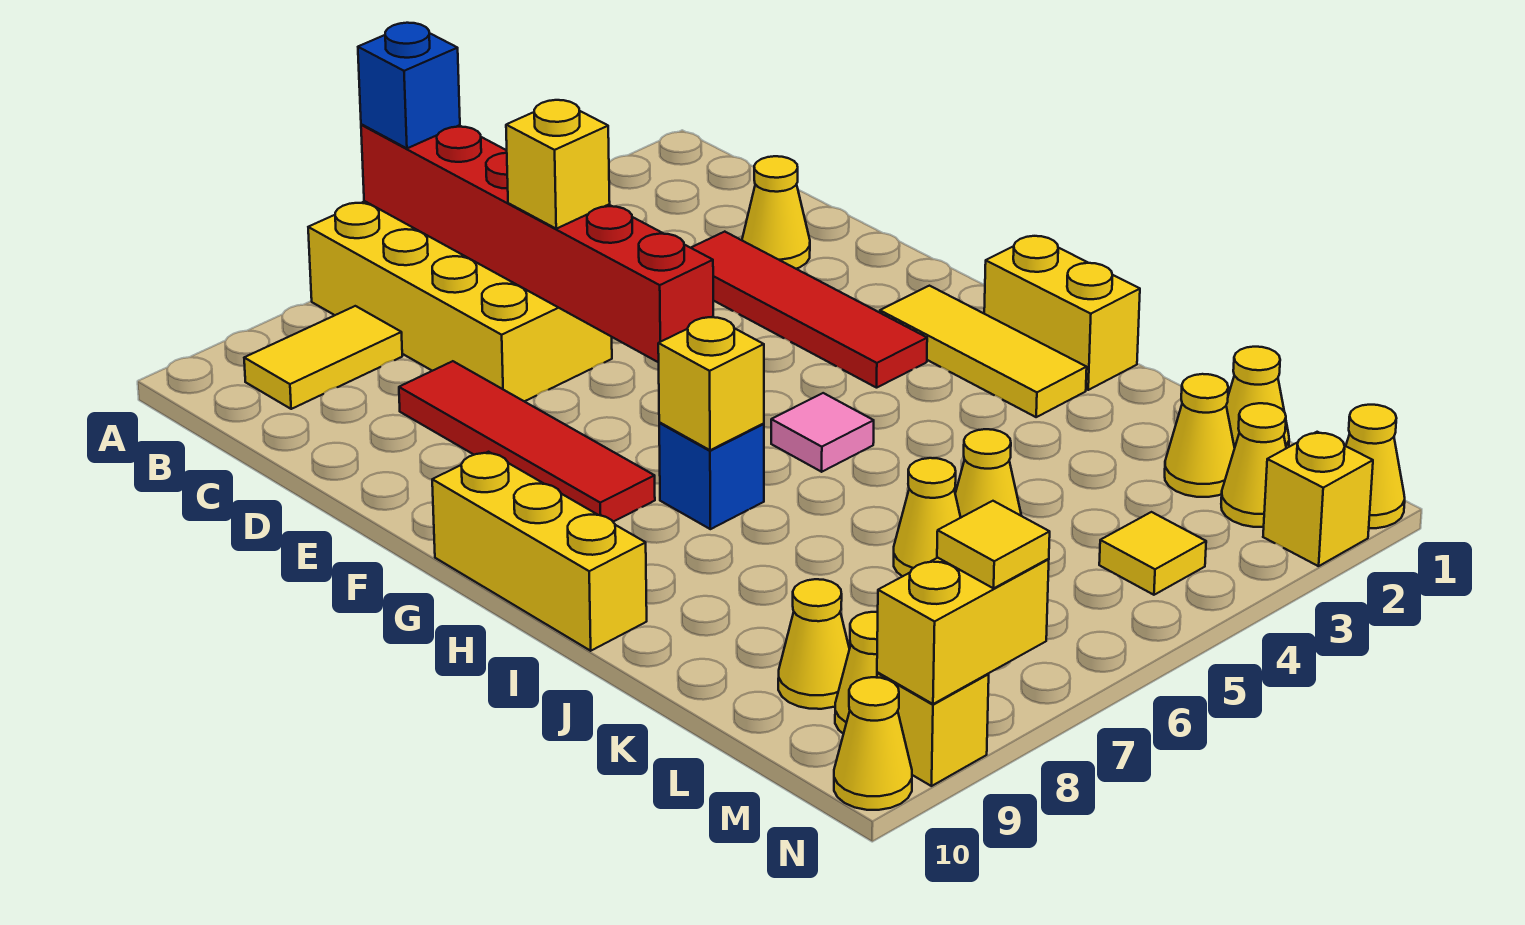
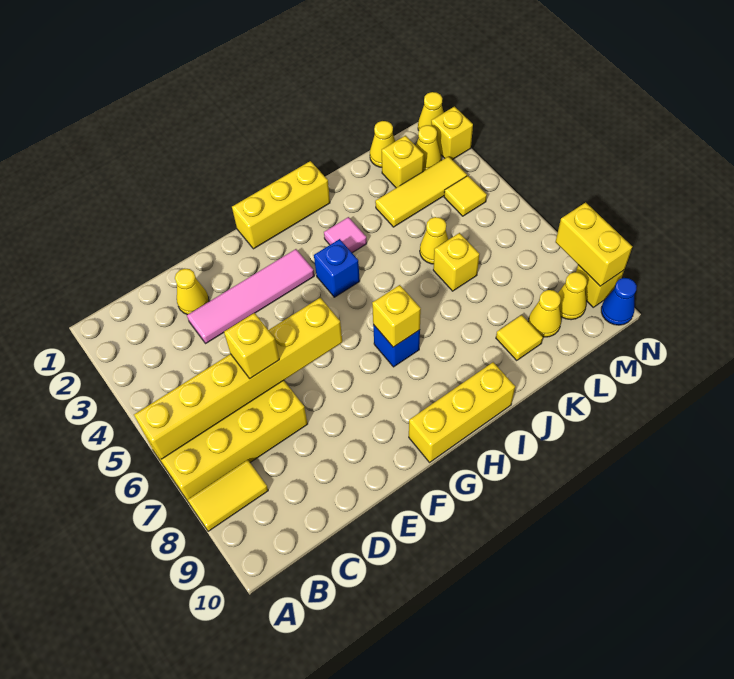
red 1x6 brick [361,125,713,363] -> yellow 1x6 brick [134,298,342,459]
blue 1x1 brick [358,23,460,148] -> blue 1x1 brick moved to [314,239,360,297]
yellow 1x2 tile [244,306,402,409] -> yellow 1x2 tile turned to [188,460,268,531]
red 1x4 tile [691,232,927,388] -> pink 1x4 tile [187,249,314,344]
red 1x4 tile [399,361,655,522] -> none
yellow 1x3 tile [880,286,1087,417] -> yellow 1x3 tile moved to [375,156,467,227]
yellow 1x2 brick [984,236,1140,390] -> yellow 1x3 brick [232,161,330,249]
pink 1x1 tile [771,393,874,472] -> pink 1x1 tile moved to [324,217,367,253]
yellow 1x1 cone [894,458,961,576] -> yellow 1x1 brick [433,233,479,291]
yellow 1x1 cone [1165,374,1235,497] -> yellow 1x1 brick [382,136,424,188]
yellow 1x1 tile [937,501,1050,588] -> yellow 1x1 tile moved to [496,315,543,360]
yellow 1x1 cone [834,677,912,810] -> blue 1x1 cone [601,278,637,325]

